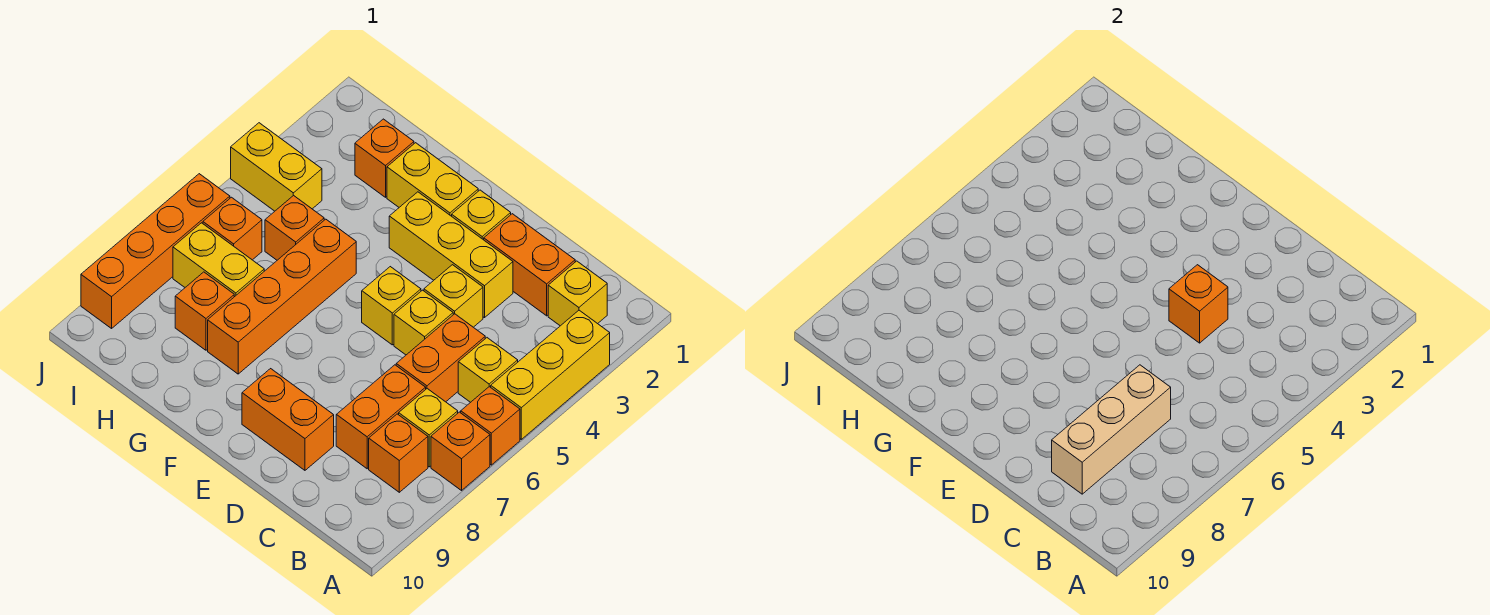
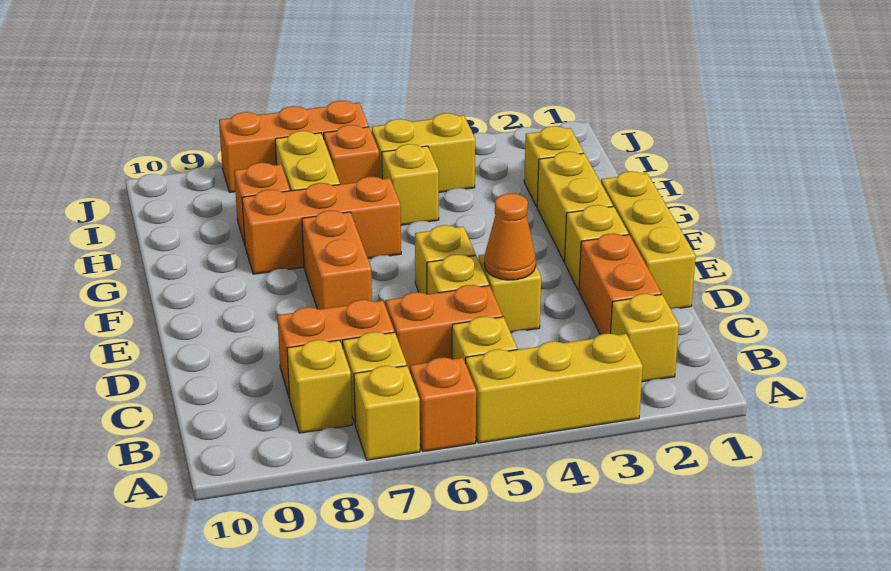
orange 1x1 brick [431,412,490,490] -> yellow 1x1 brick [354,366,420,460]
orange 1x1 brick [369,414,428,492] -> yellow 1x1 brick [287,340,352,433]
tan 1x3 brick [1052,365,1171,494] -> none
yellow 1x3 brick [389,192,513,318] -> yellow 1x3 brick moved to [601,171,696,309]
orange 1x1 brick [1169,265,1228,343] -> orange 1x1 cone [484,193,536,280]
orange 1x2 brick [242,369,334,470] -> orange 1x2 brick moved to [302,211,372,309]
orange 1x4 brick [208,219,356,374] -> orange 1x3 brick [242,177,401,274]
orange 1x1 brick [355,119,414,197] -> yellow 1x1 brick [524,126,584,207]
orange 1x1 brick [265,195,324,260] -> yellow 1x1 brick [382,144,439,225]
yellow 1x2 brick [231,123,322,211] -> yellow 1x2 brick turned to [372,113,475,192]
orange 1x4 brick [81,174,230,328] -> orange 1x3 brick [219,101,369,192]

